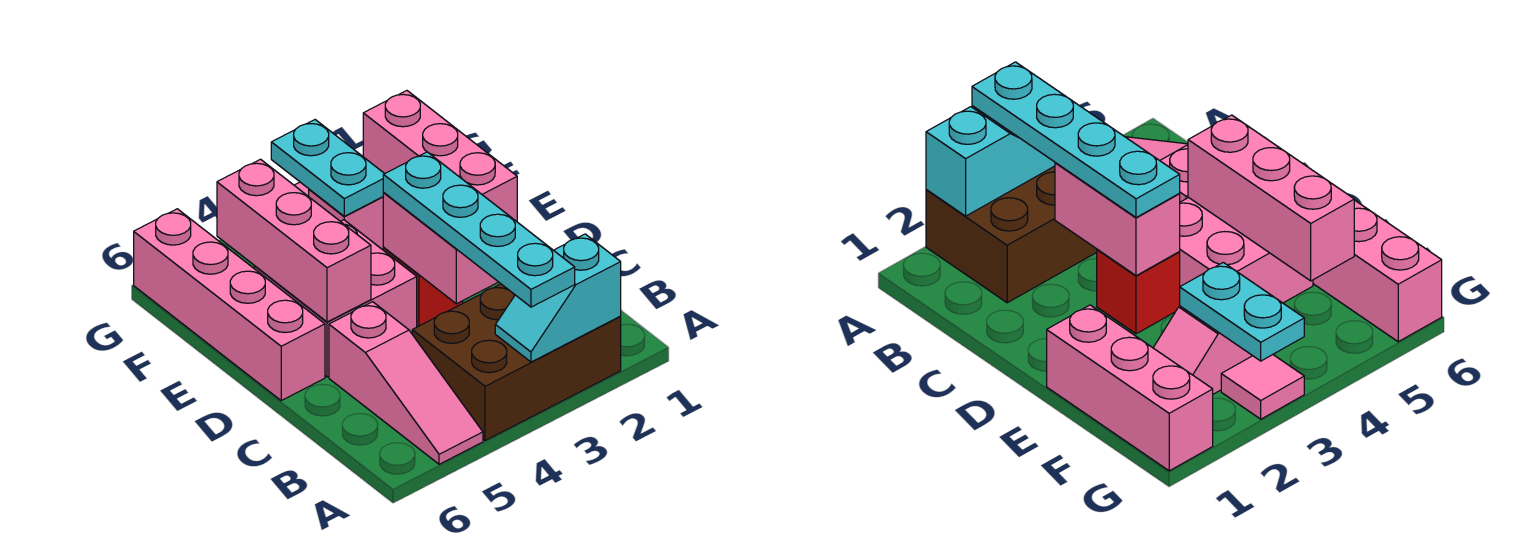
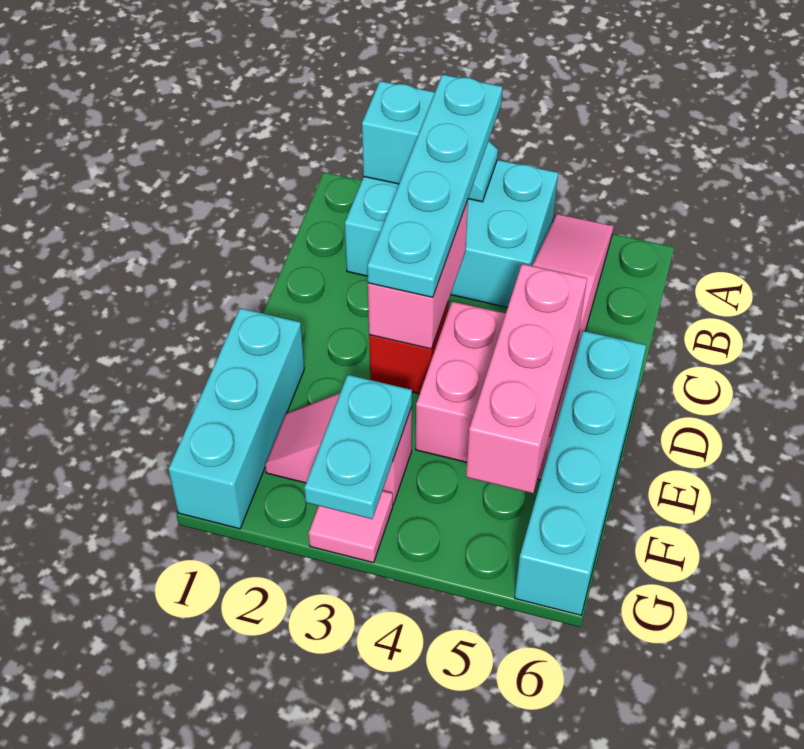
brown 2x3 brick [412,284,621,441] -> cyan 2x3 brick [345,160,558,308]
pink 1x4 brick [134,209,325,400] -> cyan 1x4 brick [515,331,646,615]
pink 1x3 brick [363,91,517,222] -> cyan 1x3 brick [169,308,304,529]

